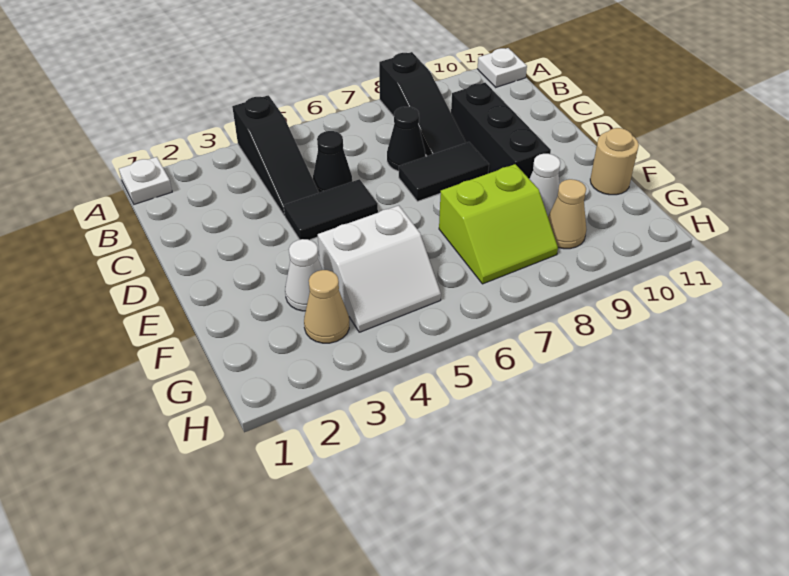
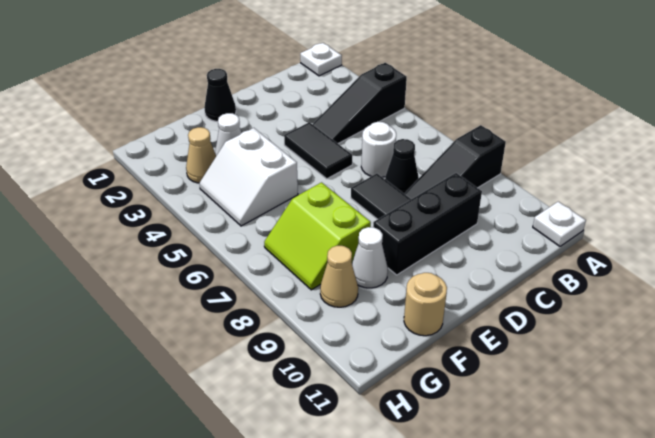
black 1x1 cone [313,131,352,193] -> black 1x1 cone moved to [204,69,236,121]
none -> white 1x1 round brick [361,122,396,177]

